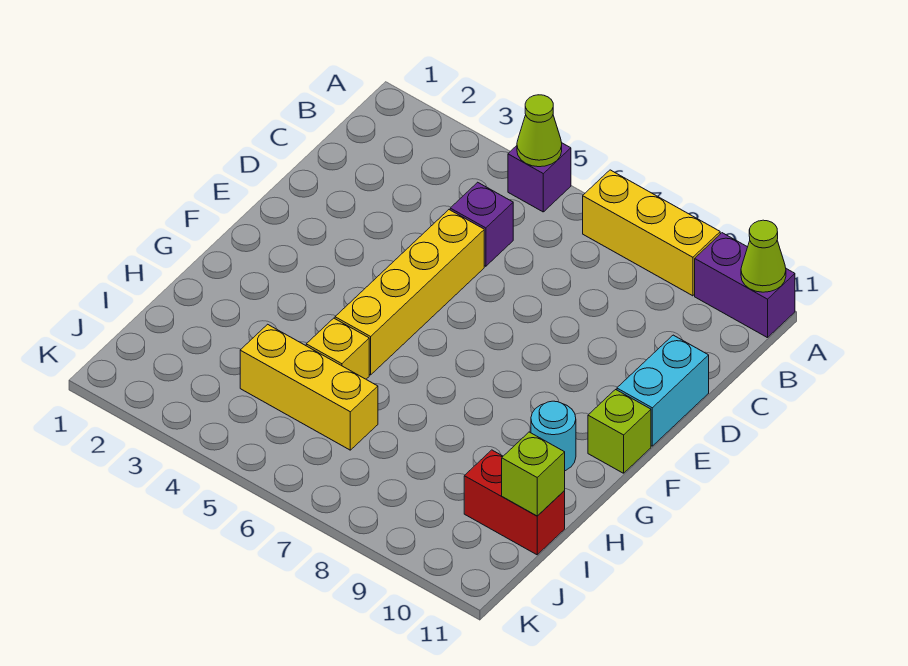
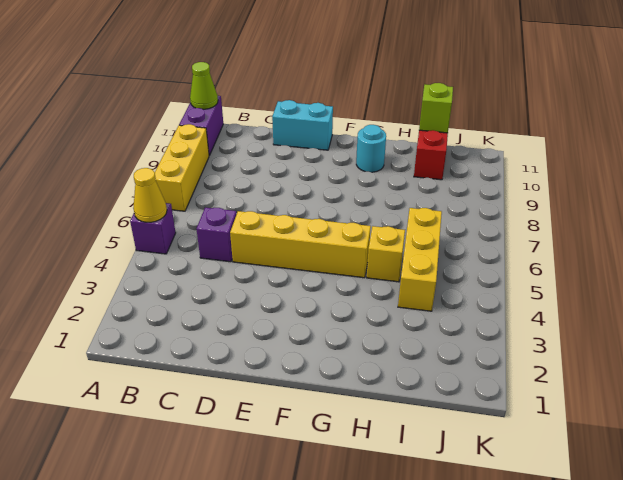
lime 1x1 cone [517,95,562,167] -> yellow 1x1 cone [133,168,167,222]
lime 1x1 brick [588,390,651,473] -> none

